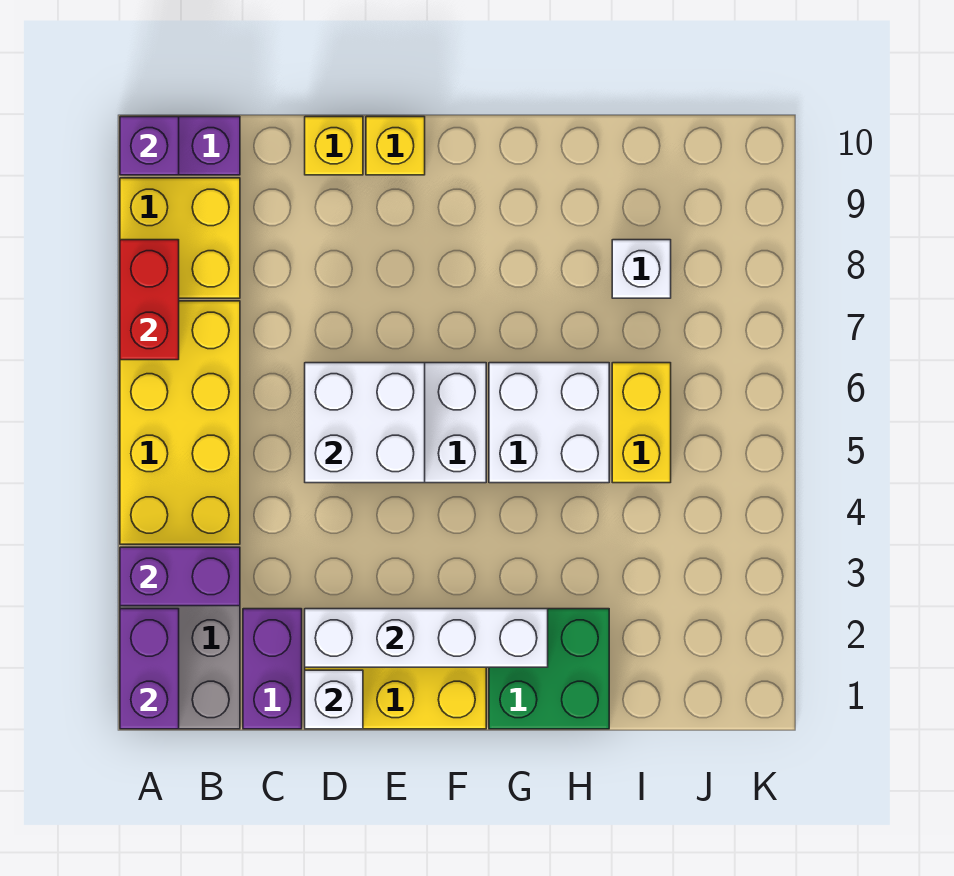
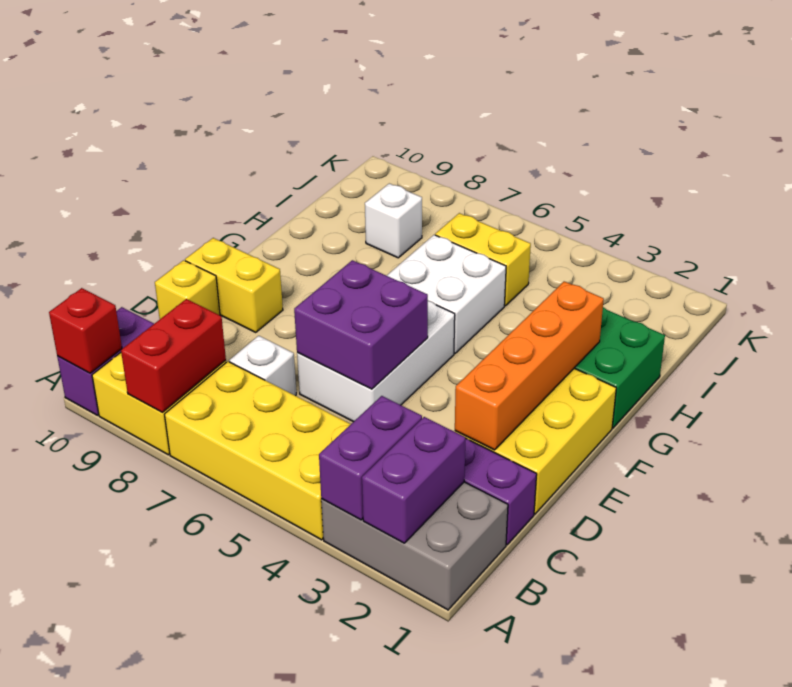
purple 1x2 brick [120,609,179,729] -> purple 1x2 brick turned to [362,417,466,543]
red 1x2 brick [120,240,179,360] -> red 1x2 brick turned to [121,299,226,412]
purple 1x1 brick [120,117,179,175] -> red 1x1 brick [49,288,122,373]
white 1x1 brick [305,670,363,729] -> white 1x1 brick moved to [229,336,296,396]
white 1x4 brick [305,609,548,667] -> orange 1x4 brick [455,281,604,450]
white 2x2 brick [305,363,425,483] -> purple 2x2 brick [294,260,428,389]
yellow 1x1 brick [366,117,425,175] -> yellow 1x2 brick [185,238,283,332]

